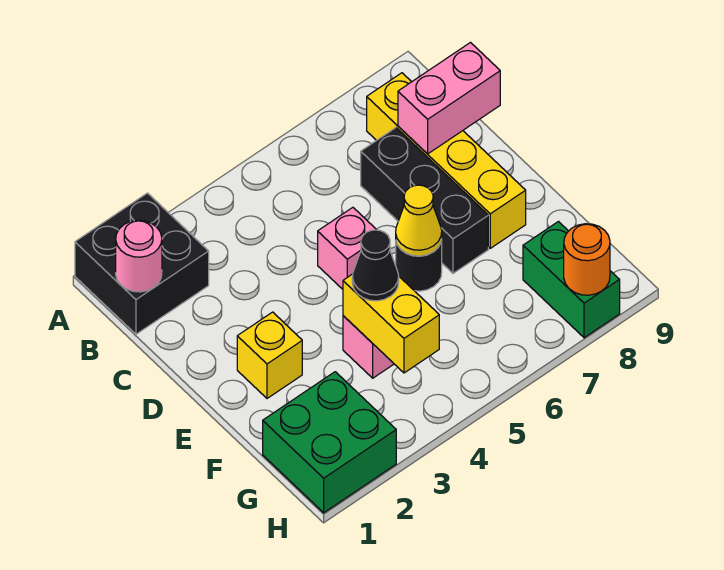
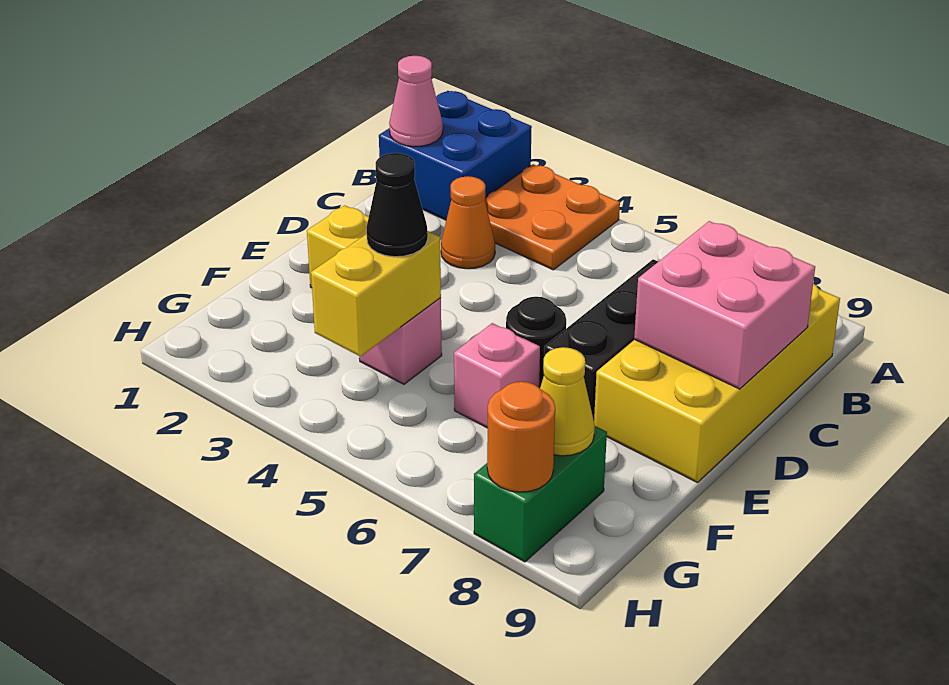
black 2x2 brick [75,193,209,334] -> blue 2x2 brick [379,91,532,220]
none -> orange 2x2 plate [485,164,620,270]
pink 1x1 round brick [116,220,162,292] -> pink 1x1 cone [389,56,443,147]
yellow 1x4 brick [367,73,526,248] -> yellow 2x4 brick [594,284,840,483]
none -> orange 1x1 cone [441,176,495,269]
pink 1x2 brick [398,43,500,154] -> pink 2x2 brick [634,221,815,389]
pink 1x1 brick [318,207,376,289] -> pink 1x1 brick moved to [454,323,540,428]
yellow 1x1 cone [396,185,442,256] -> yellow 1x1 cone moved to [540,347,595,456]
green 2x2 brick [263,372,396,513] -> none

